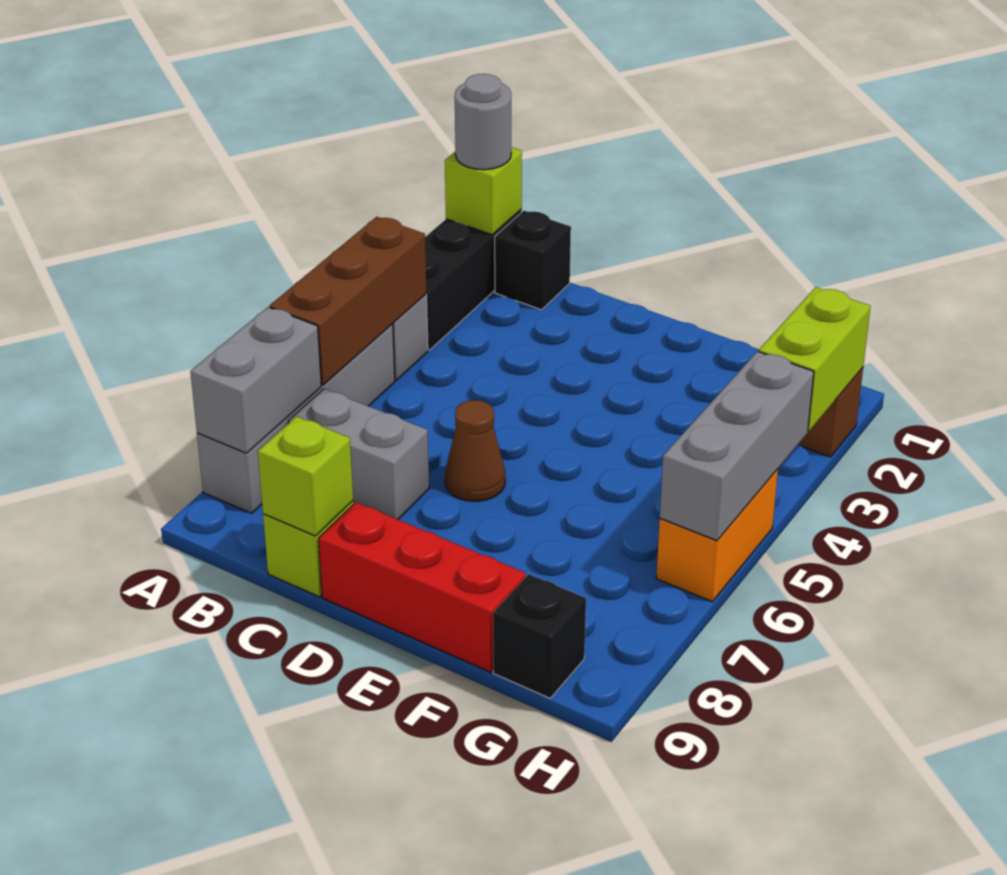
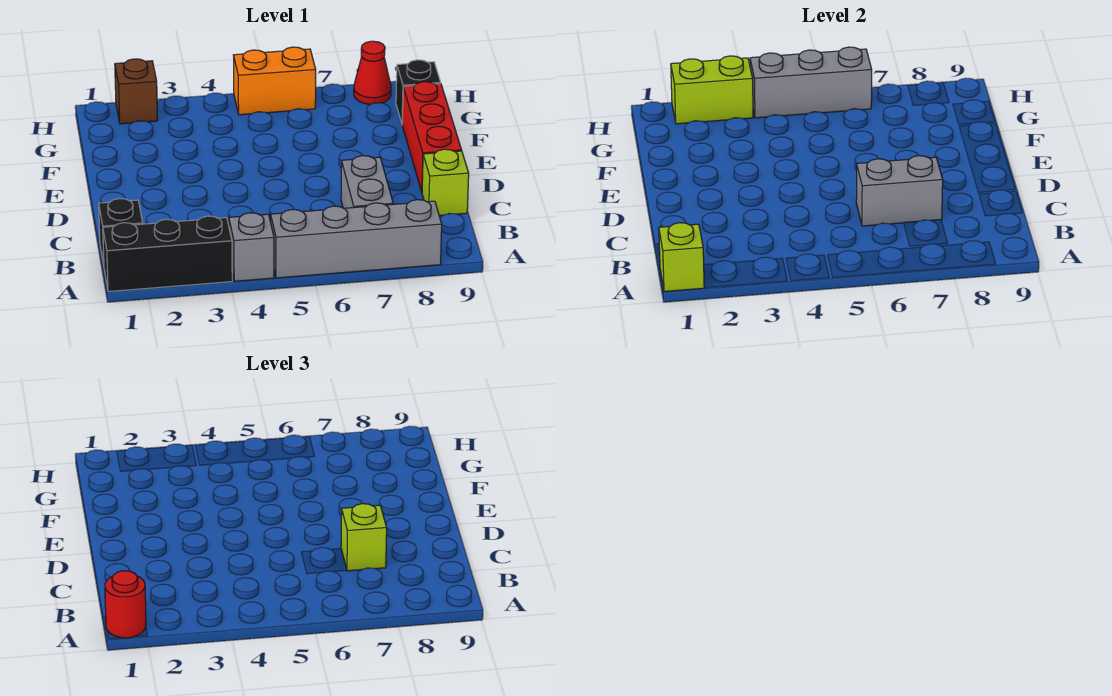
grey 1x1 round brick [455,74,511,170] -> red 1x1 round brick [105,571,146,638]
brown 1x3 brick [270,217,427,385] -> none
grey 1x2 brick [190,307,321,453] -> grey 1x2 brick moved to [856,156,943,226]
lime 1x1 brick [258,416,353,536] -> lime 1x1 brick moved to [341,504,387,571]
brown 1x1 cone [445,400,505,502] -> none
none -> red 1x1 cone [354,41,391,104]

